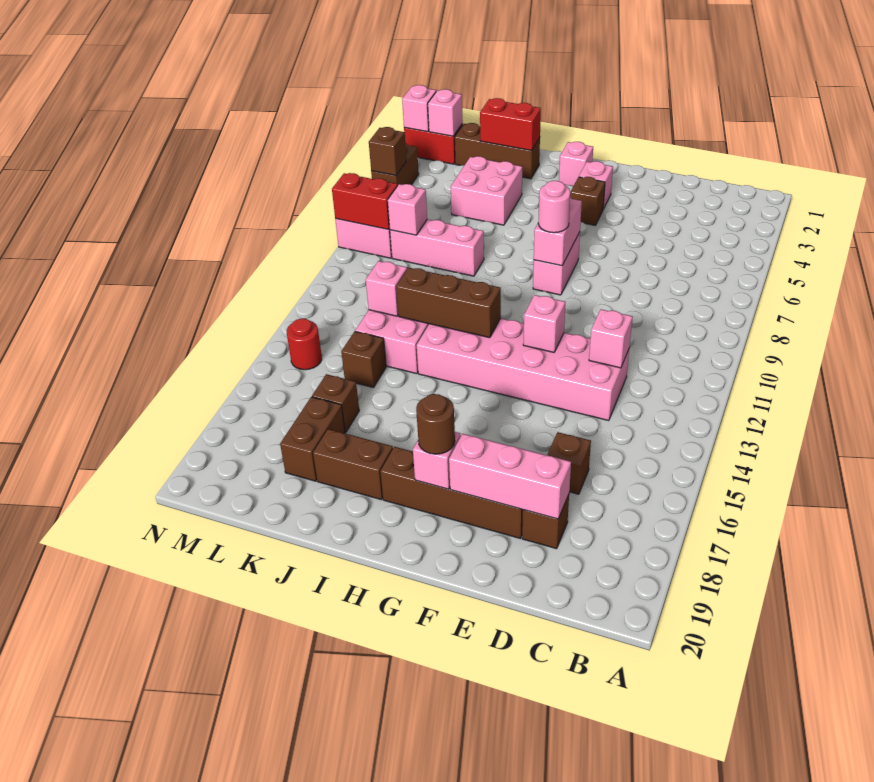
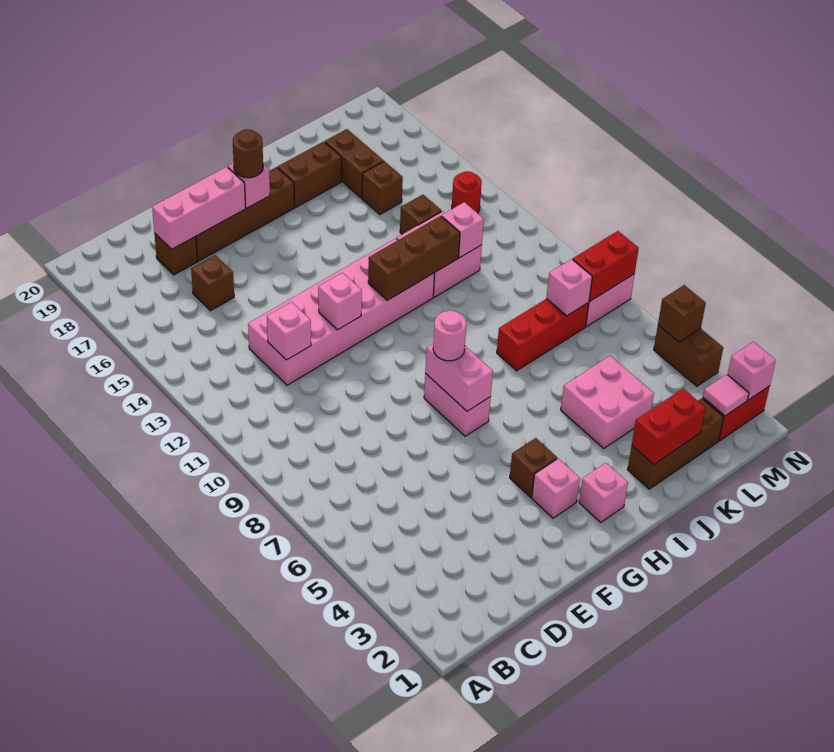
pink 1x3 brick [390,219,484,276] -> red 1x3 brick [497,299,589,371]
pink 1x1 brick [428,89,463,136] -> pink 1x1 tile [703,374,749,416]

